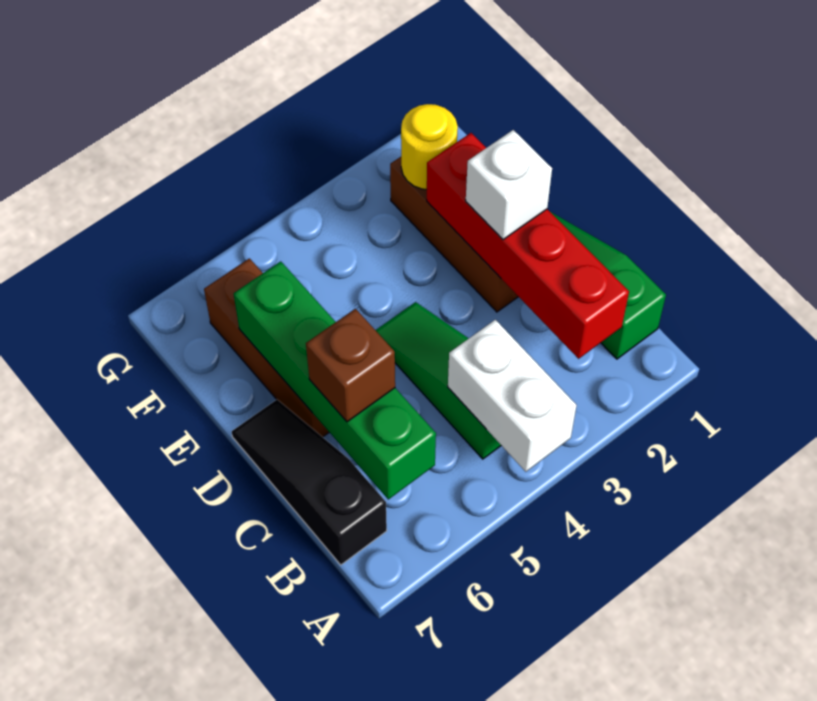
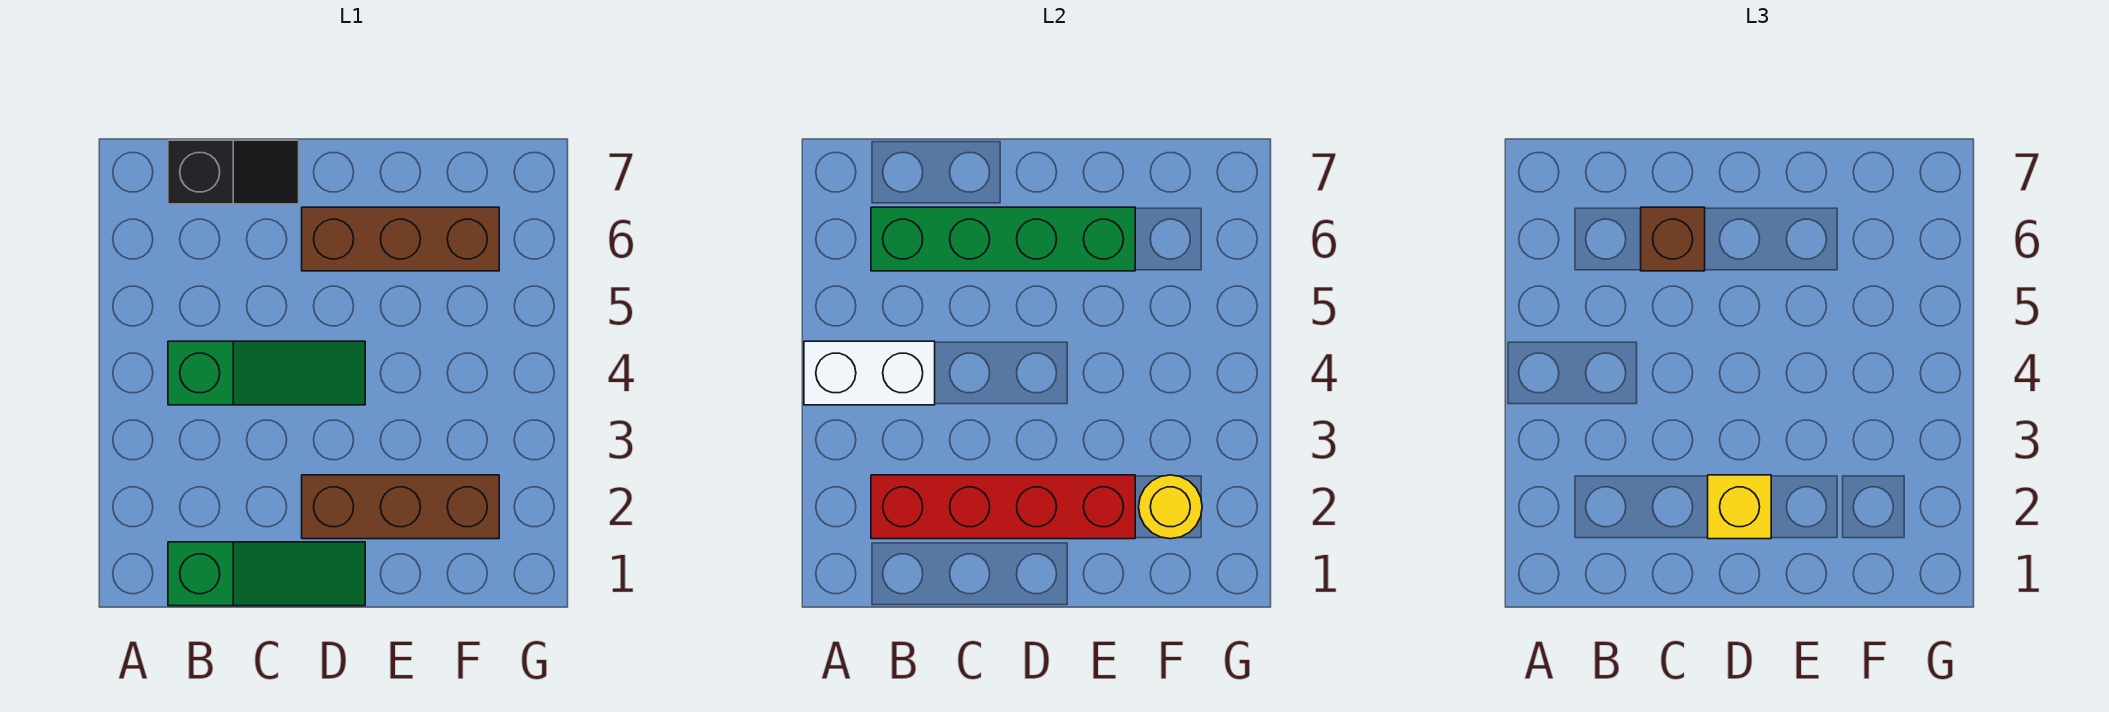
black 1x3 slope [232,400,387,565] -> black 1x2 slope [168,140,299,204]
white 1x1 brick [466,130,552,240] -> yellow 1x1 brick [1708,475,1771,539]

